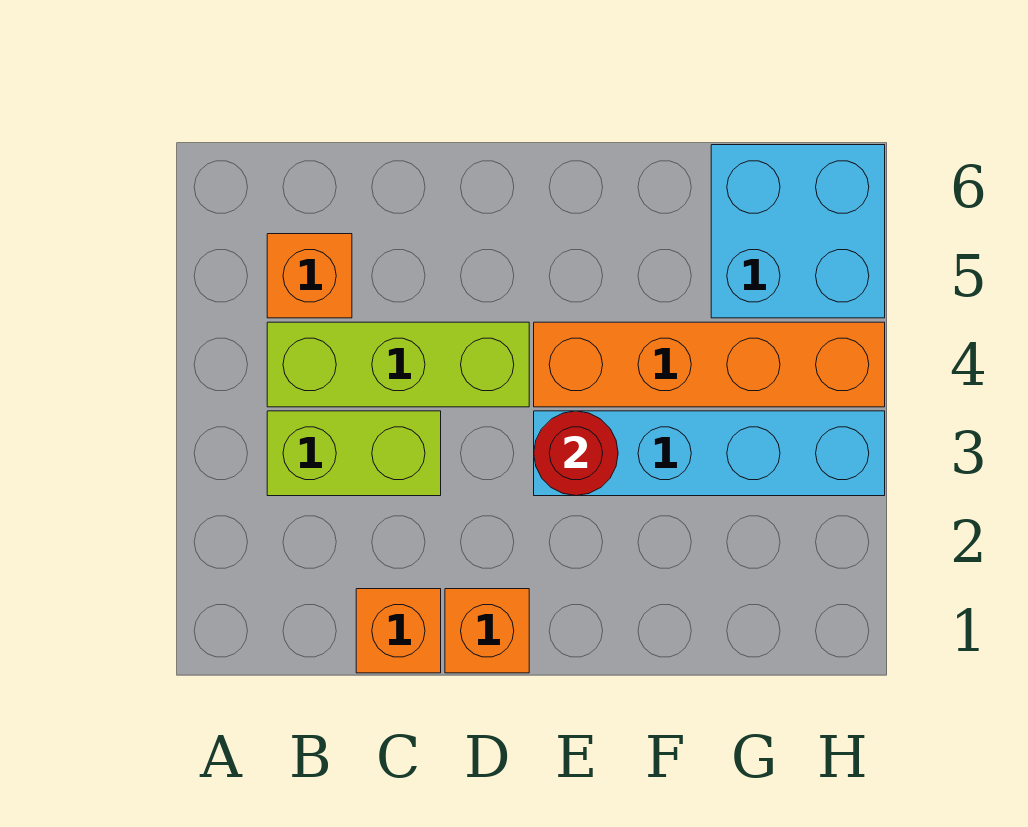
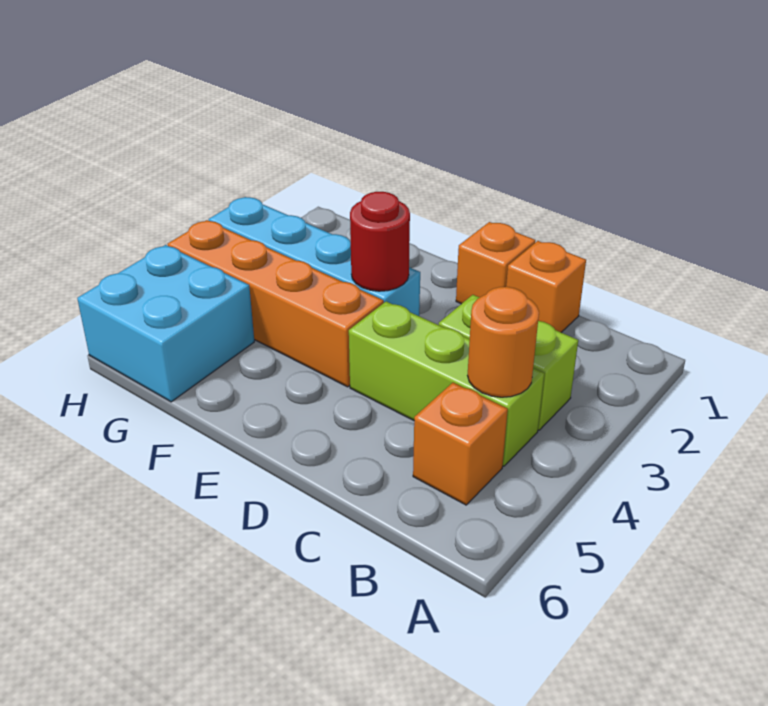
none -> orange 1x1 round brick [468,287,539,397]

